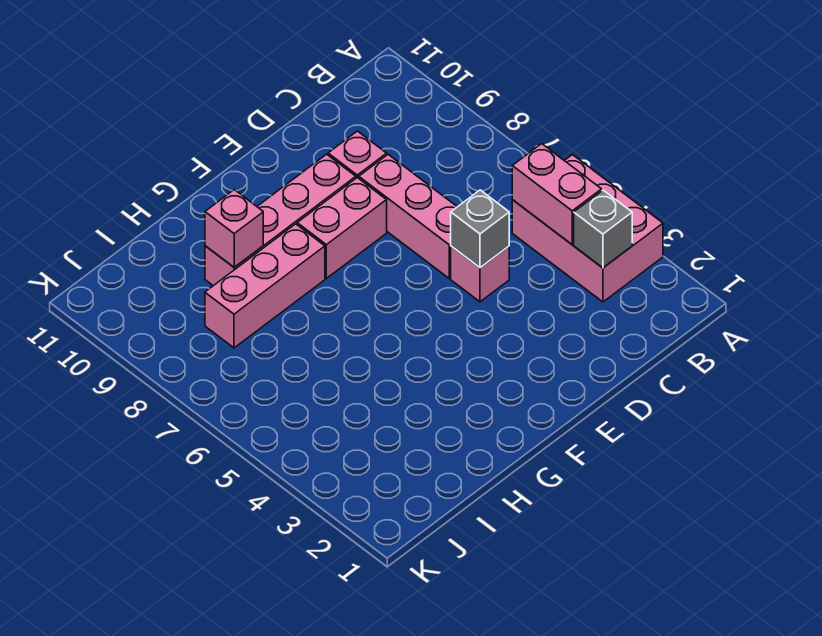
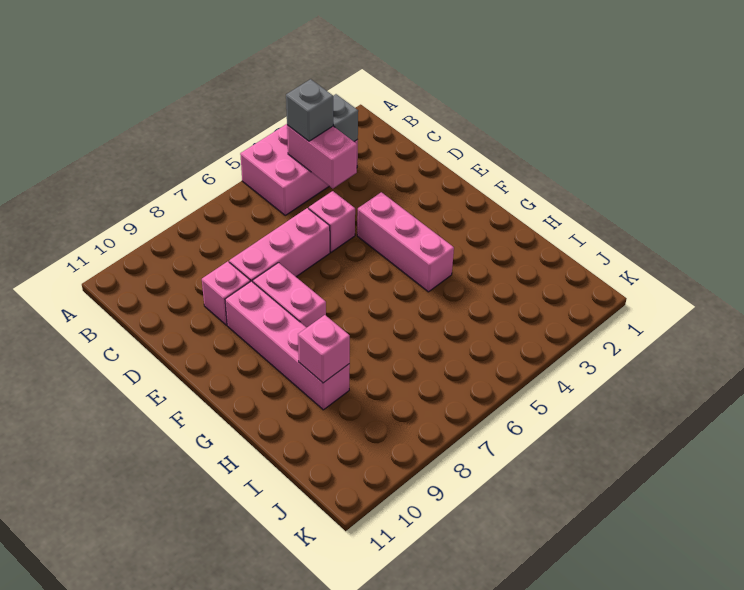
pink 1x2 brick [512,144,602,244] -> pink 1x2 brick turned to [287,125,357,189]
grey 1x1 brick [451,190,509,268] -> grey 1x1 brick moved to [286,79,333,141]
pink 1x3 brick [205,224,325,348] -> pink 1x3 brick moved to [357,192,454,292]

